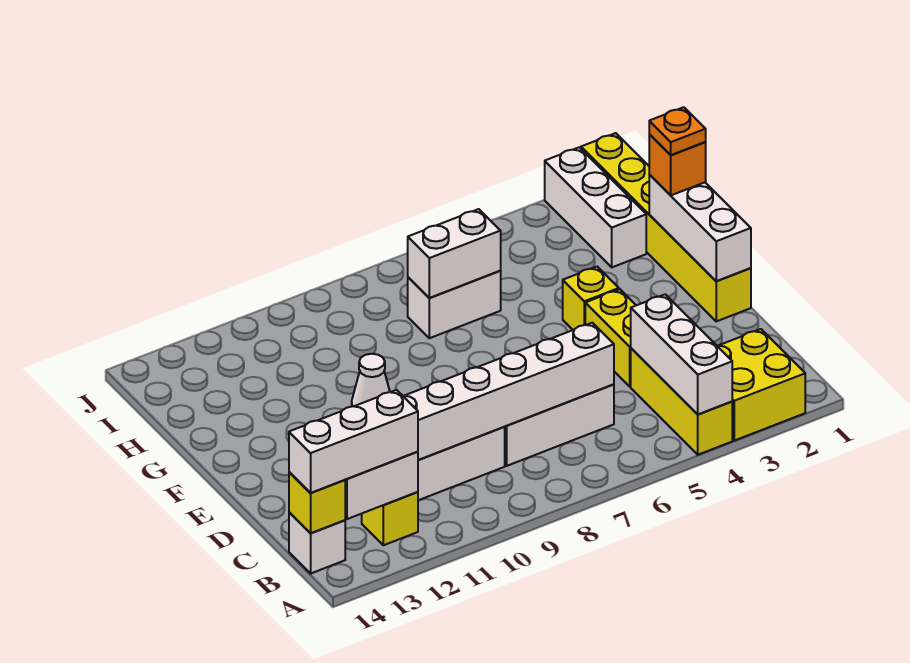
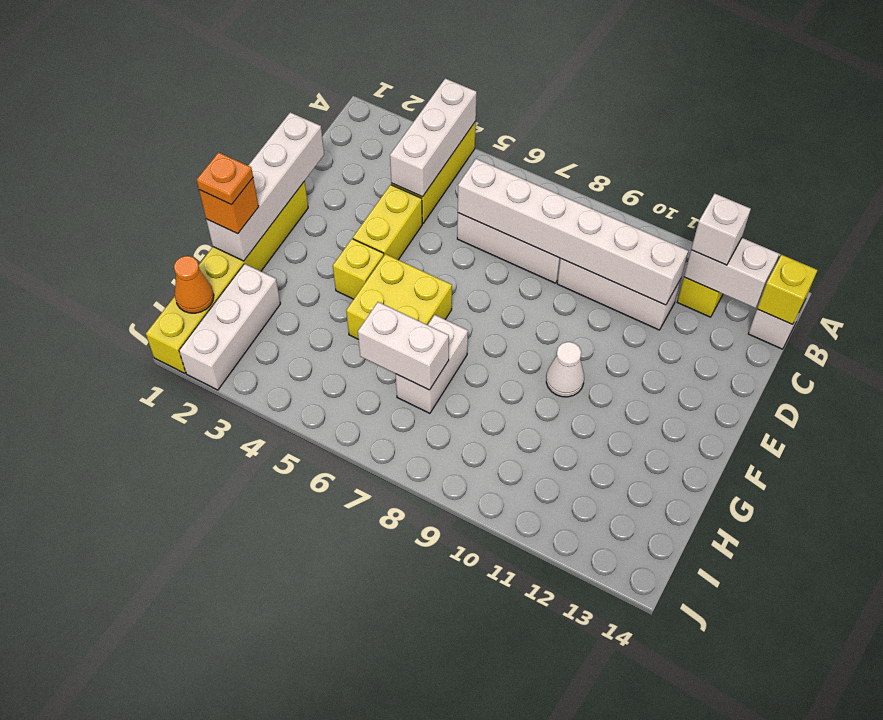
yellow 2x2 brick [718,329,805,441] -> yellow 2x2 brick moved to [346,254,452,339]
white 1x3 brick [289,390,418,493] -> white 1x1 brick [691,194,751,265]
white 1x3 brick [649,175,751,281] -> white 1x4 brick [206,112,324,261]
white 1x2 brick [408,271,501,338] -> white 1x2 brick turned to [396,315,468,413]
none -> orange 1x1 cone [174,256,214,313]

